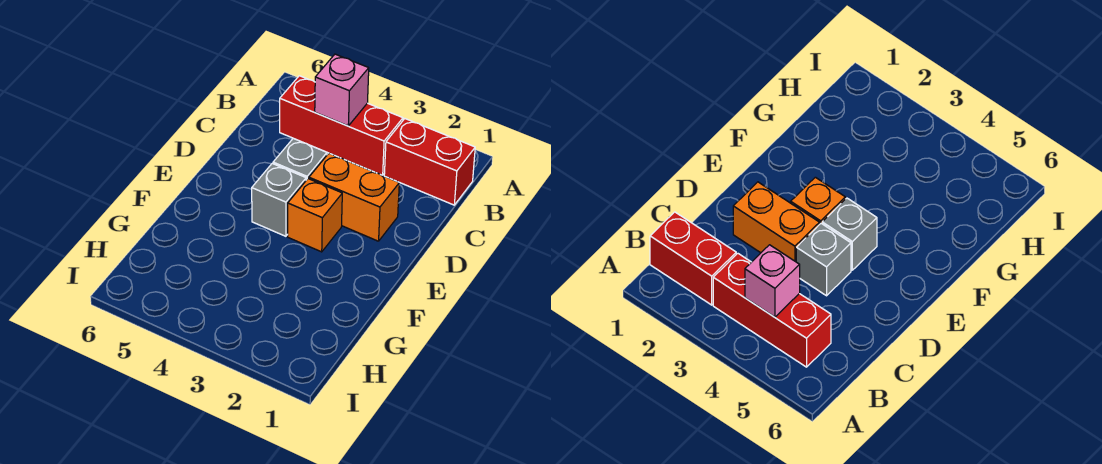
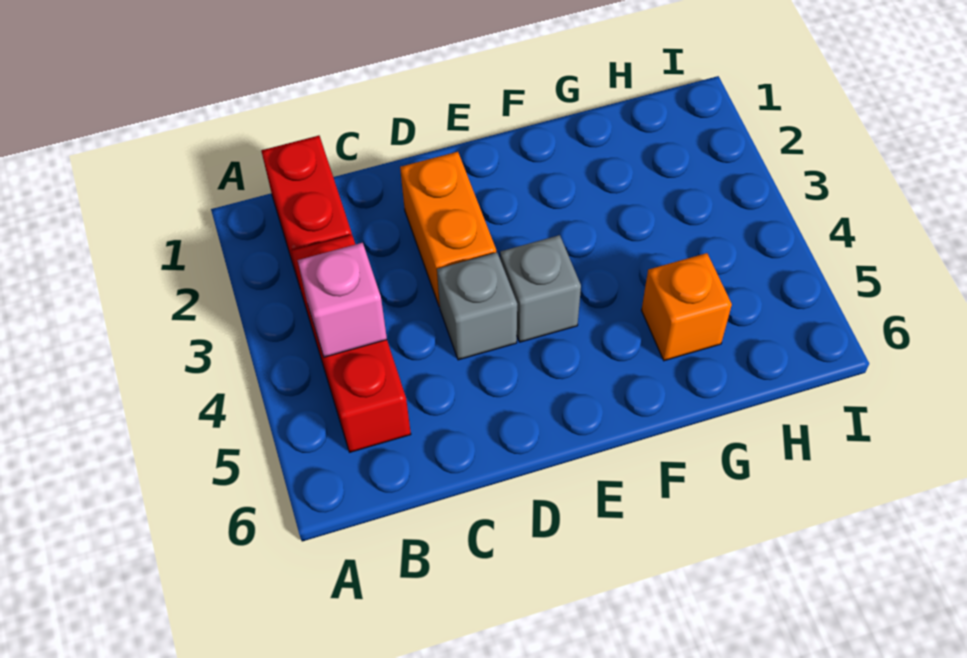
orange 1x1 brick [288,179,342,252] -> orange 1x1 brick moved to [641,253,732,361]

